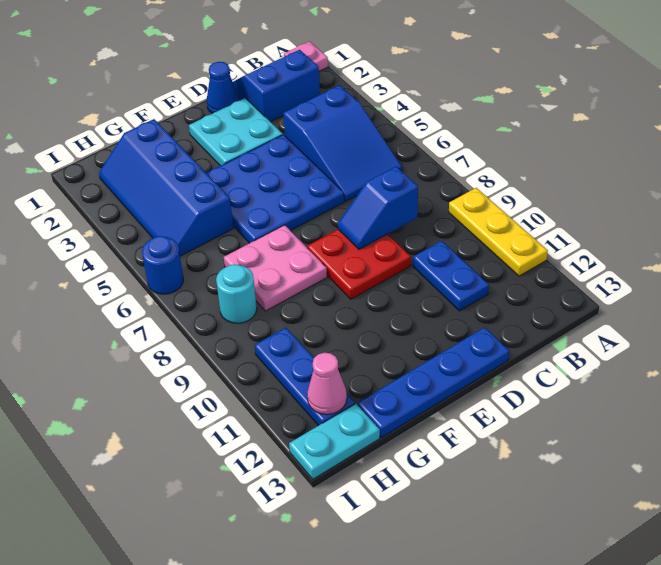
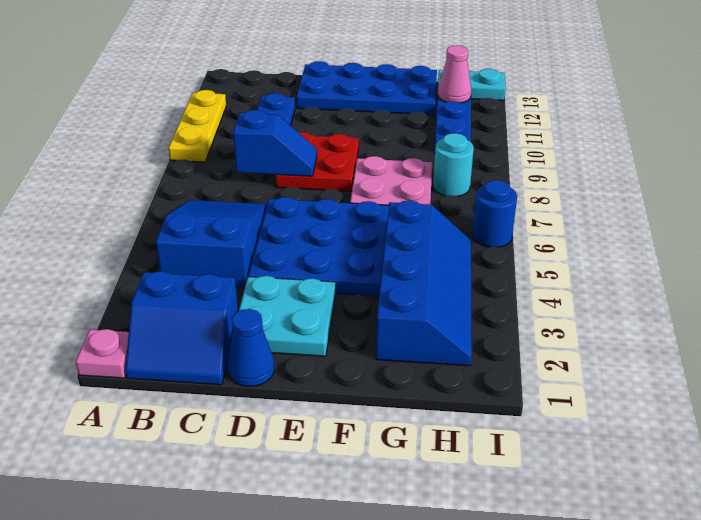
blue 1x4 plate [358,327,509,438] -> blue 2x4 plate [297,61,437,115]

